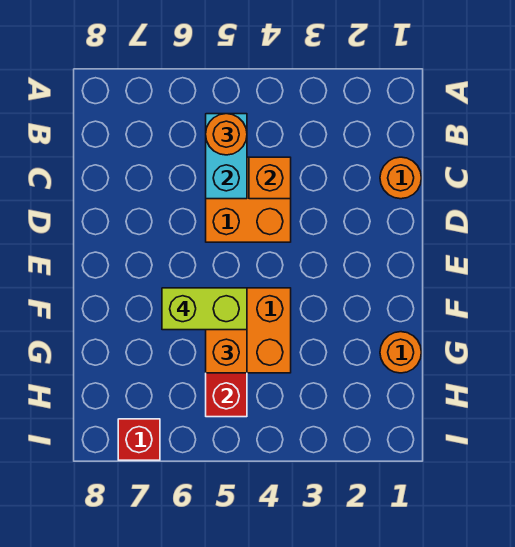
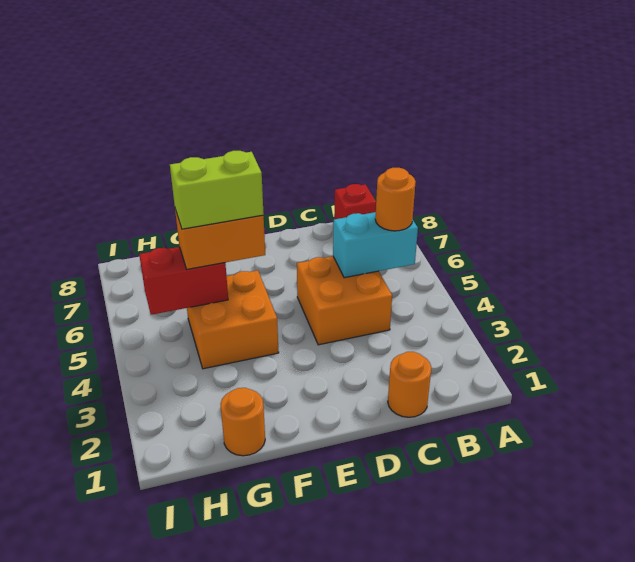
orange 1x1 brick [249,157,291,199] -> none
lime 1x2 brick [162,288,247,330] -> lime 1x2 brick turned to [170,151,264,229]
red 1x1 brick [118,419,160,460] -> red 1x1 brick moved to [334,184,376,219]

